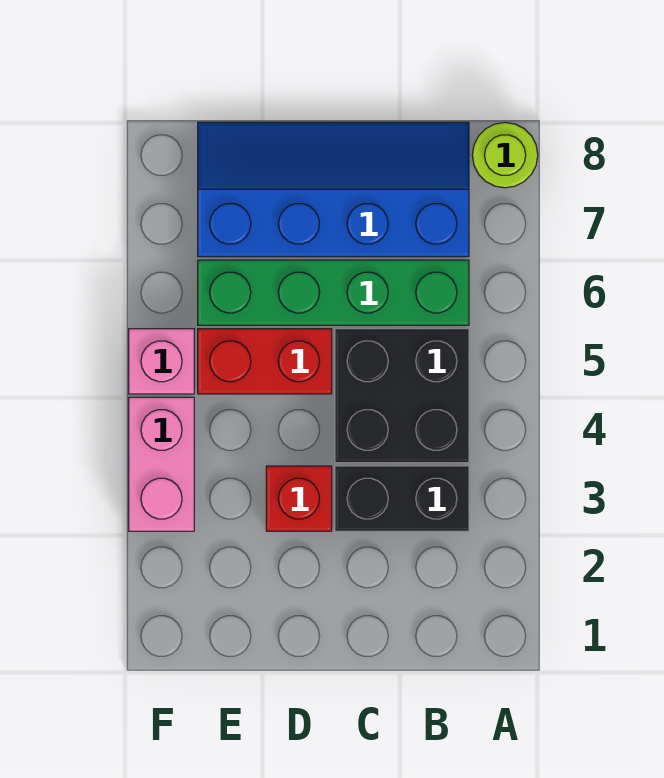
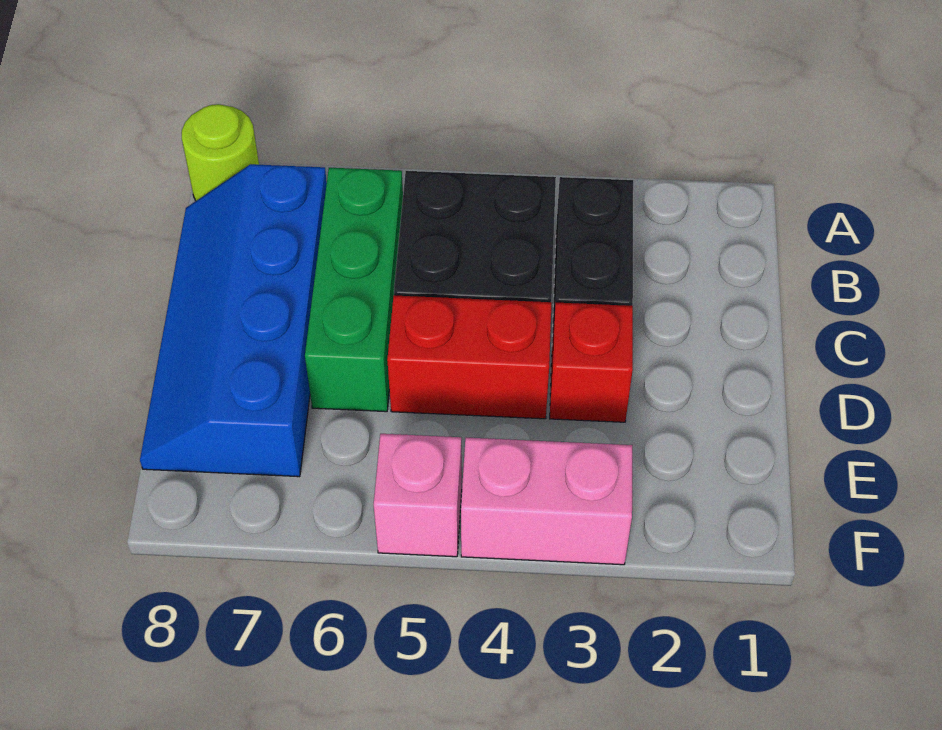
green 1x4 brick [198,260,469,325] -> green 1x3 brick [305,168,403,412]
red 1x2 brick [198,329,332,394] -> red 1x2 brick turned to [387,295,552,419]

